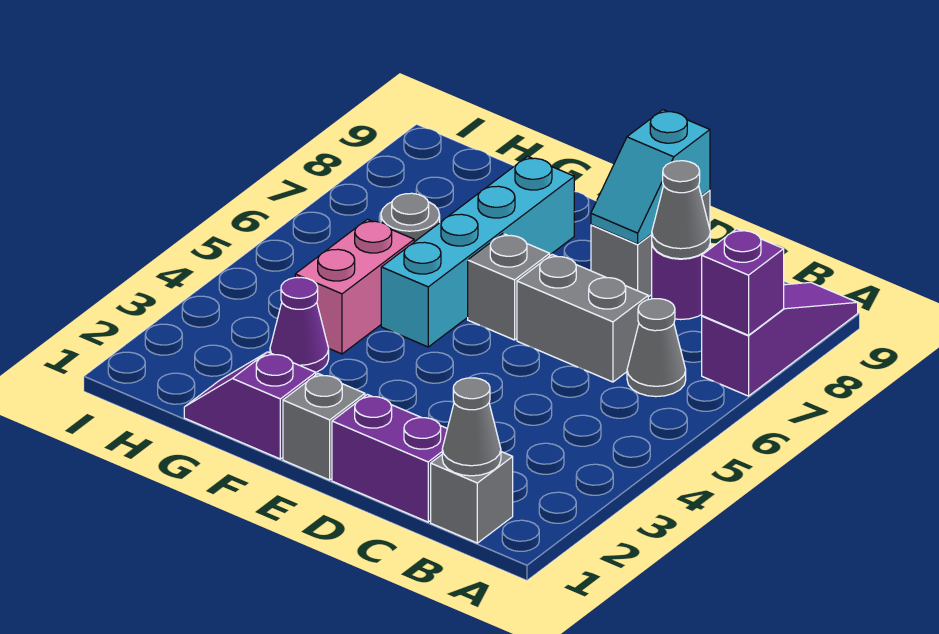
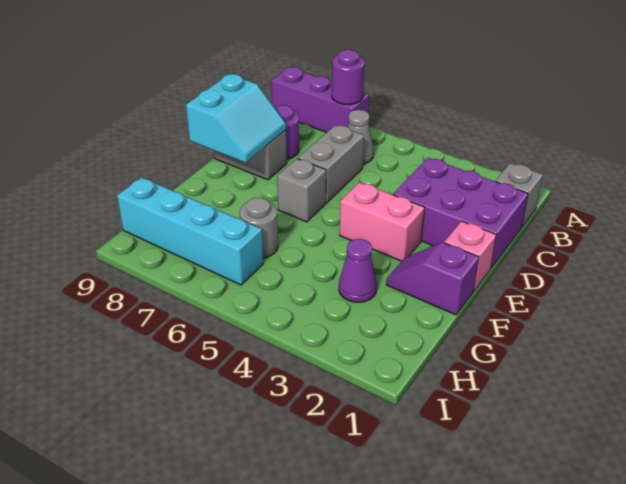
purple 1x3 slope [702,282,858,396] -> purple 1x3 brick [271,67,369,132]
purple 1x1 brick [702,229,784,335] -> purple 1x1 round brick [332,50,365,104]
grey 1x1 cone [442,378,501,476] -> none
purple 1x2 brick [332,394,447,522] -> purple 2x3 brick [393,158,528,268]
grey 1x1 cone [652,161,710,259] -> none
cyan 1x2 slope [591,110,710,244] -> cyan 2x2 slope [186,74,286,163]
grey 1x1 brick [283,374,365,480] -> pink 1x1 brick [444,221,496,291]
purple 1x2 slope [184,352,316,459] -> purple 1x2 slope turned to [386,242,479,315]
cyan 1x4 brick [381,156,574,347] -> cyan 1x4 brick moved to [117,177,263,285]
pink 1x2 brick [295,219,414,354] -> pink 1x2 brick moved to [340,182,425,261]

